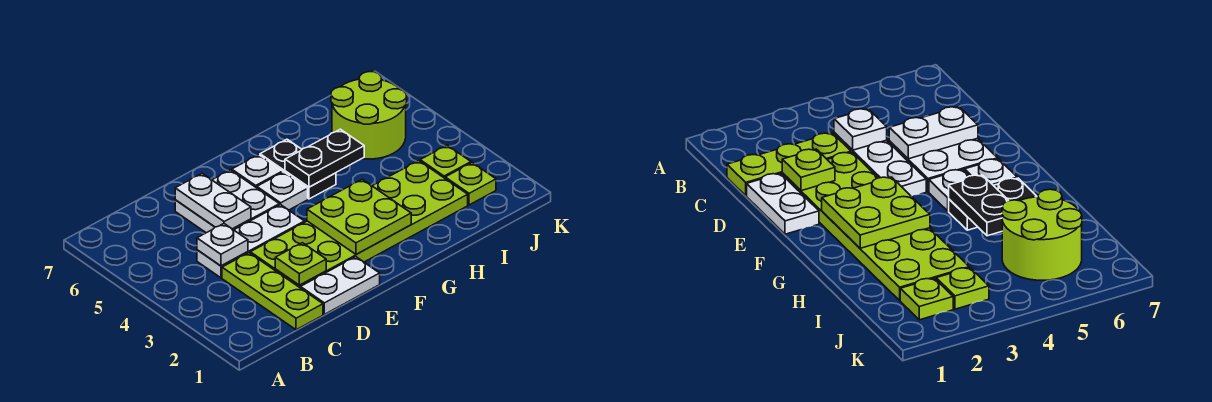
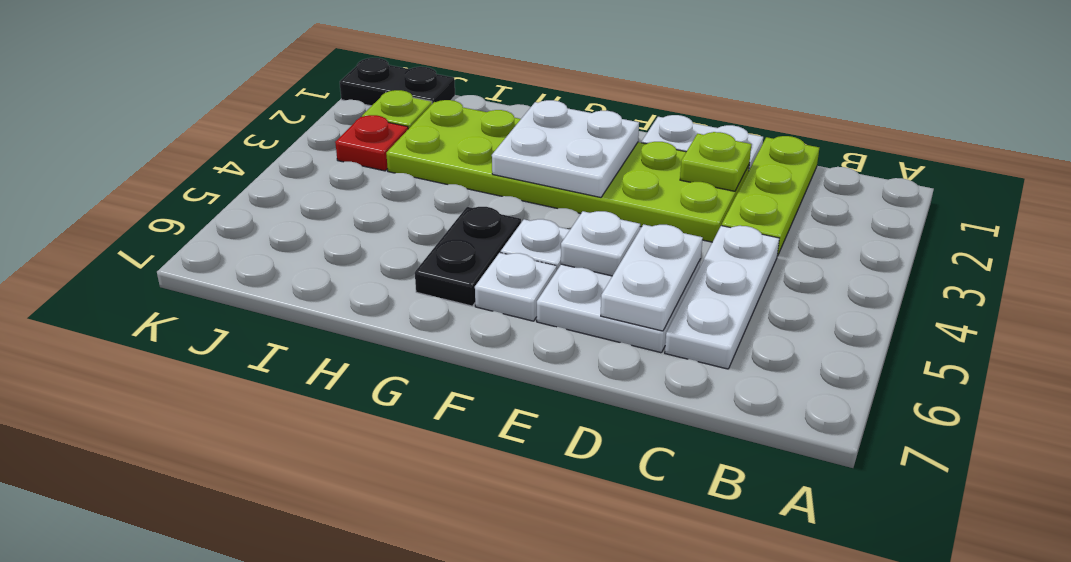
white 1x3 plate [197,205,304,278] -> white 1x3 plate turned to [665,226,779,369]
white 1x1 plate [197,224,248,266] -> white 1x1 plate moved to [561,211,640,276]
lime 2x2 plate [307,179,411,254] -> white 2x2 plate [492,100,639,197]
black 1x2 plate [285,129,364,187] -> black 1x2 plate moved to [340,58,455,106]
lime 2x2 round brick [331,72,407,159] -> none
lime 1x1 plate [420,145,471,178] -> red 1x1 plate [335,115,408,171]

